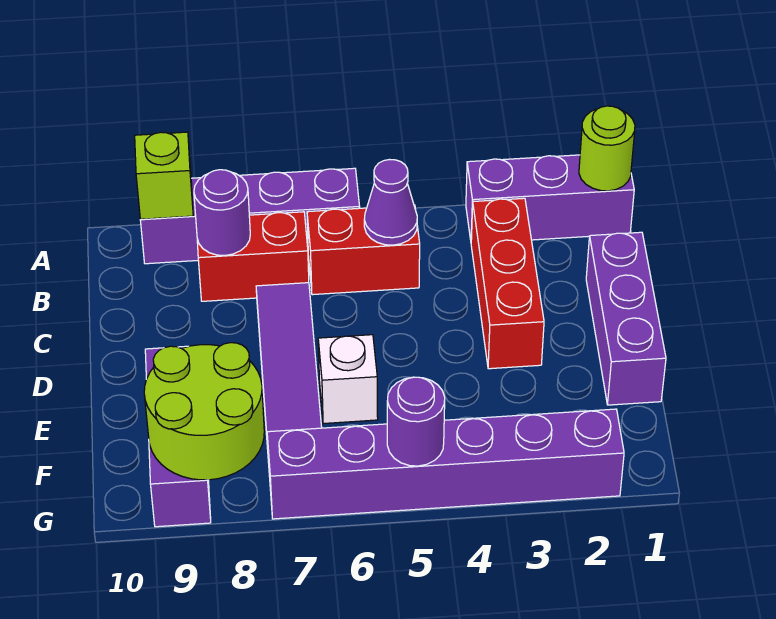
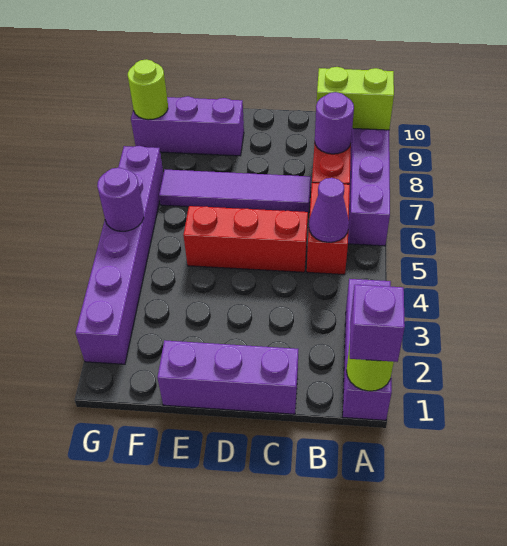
none -> purple 1x1 brick [350,285,405,362]
lime 1x1 brick [135,132,193,219] -> lime 1x2 brick [317,67,394,130]
red 1x3 brick [471,198,544,369] -> red 1x3 brick moved to [183,206,308,272]
white 1x1 brick [318,335,378,424] -> none
lime 2x2 round brick [144,343,264,480] -> lime 1x1 round brick [128,59,168,120]

